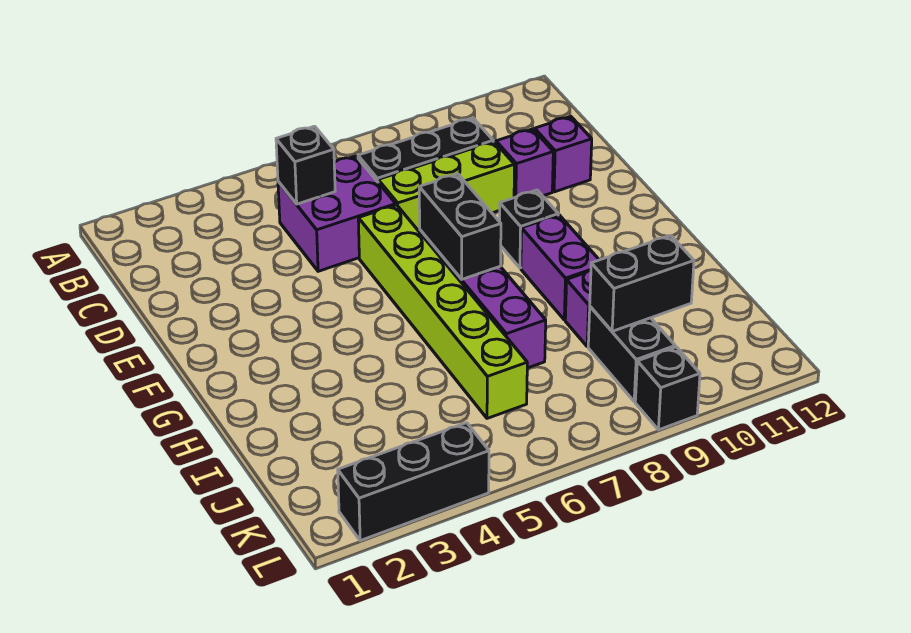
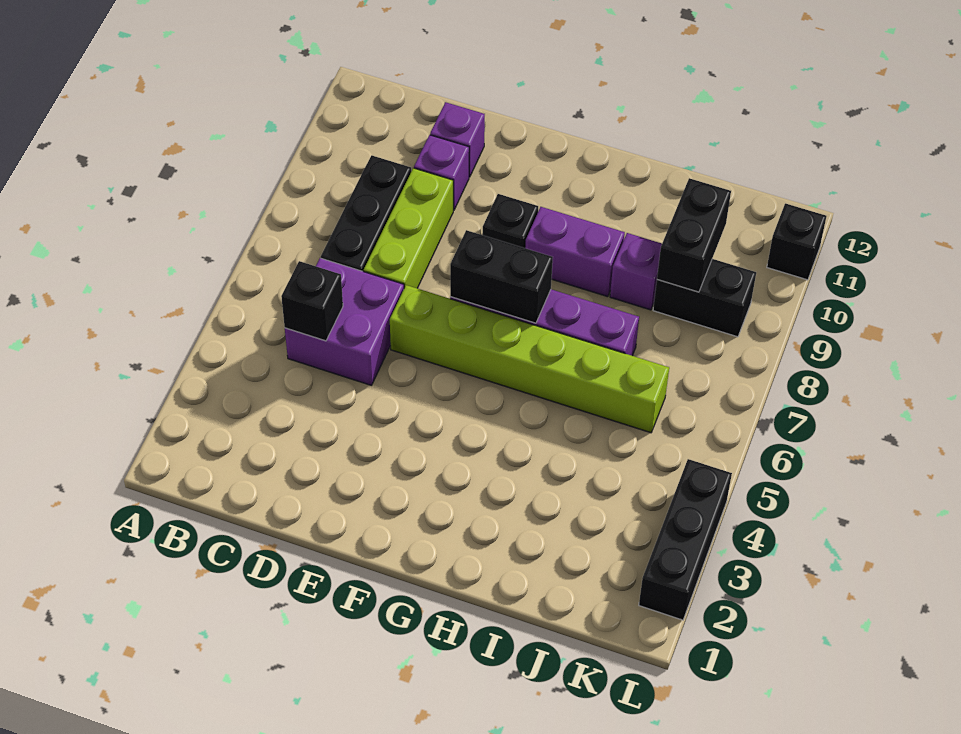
black 1x1 brick [635,347,700,430] -> black 1x1 brick moved to [767,203,826,280]

